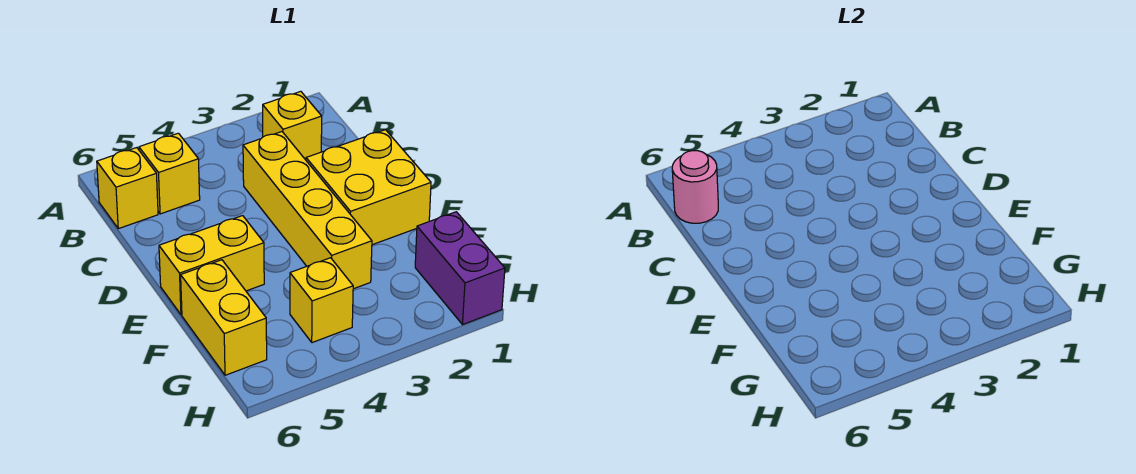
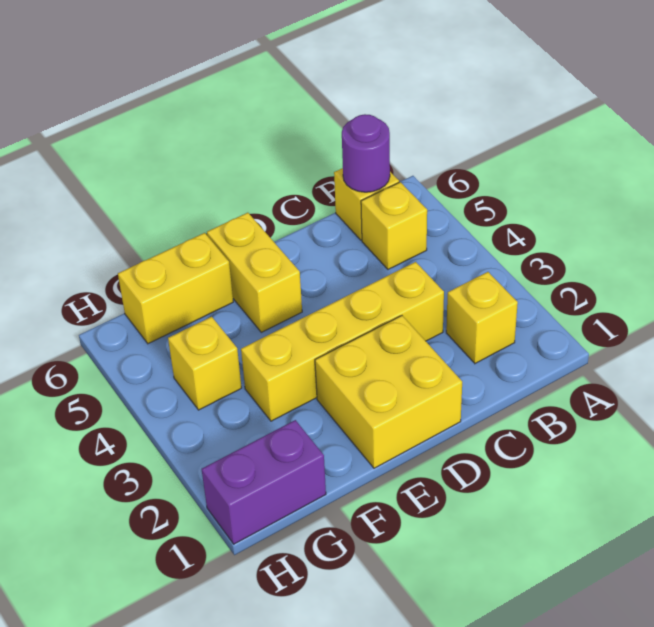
pink 1x1 round brick [672,151,718,223] -> purple 1x1 round brick [342,114,390,192]

